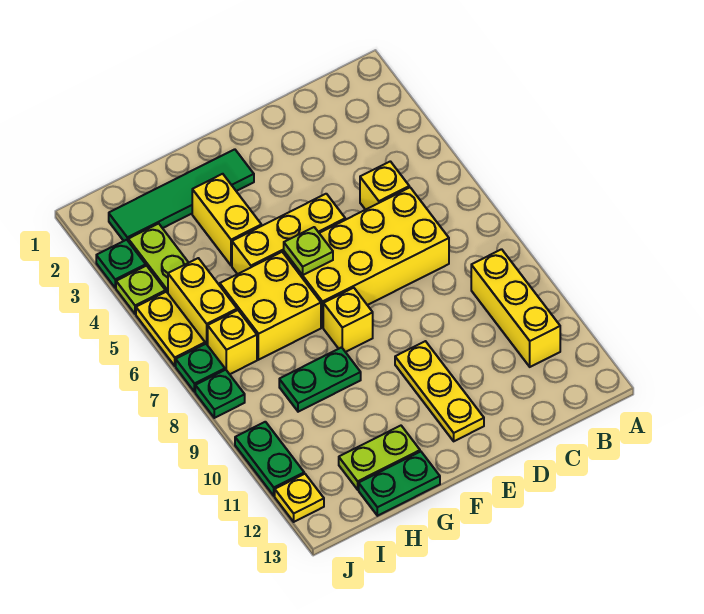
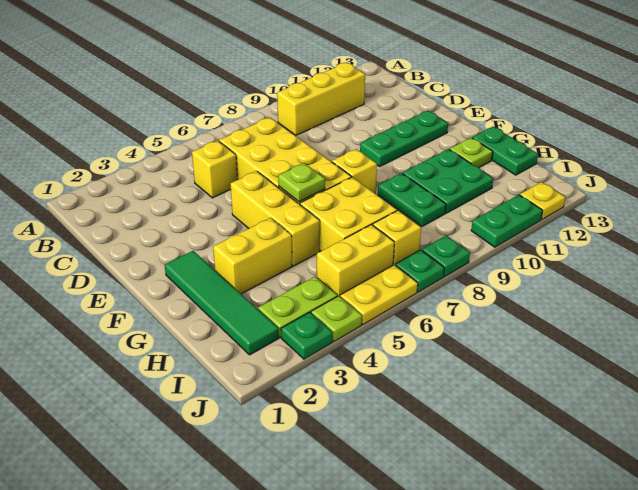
yellow 1x3 plate [395,341,484,441] -> green 1x3 plate [360,111,448,166]
none -> green 2x2 plate [403,149,493,213]
lime 1x2 plate [339,426,420,490] -> lime 1x1 plate [450,138,493,167]

